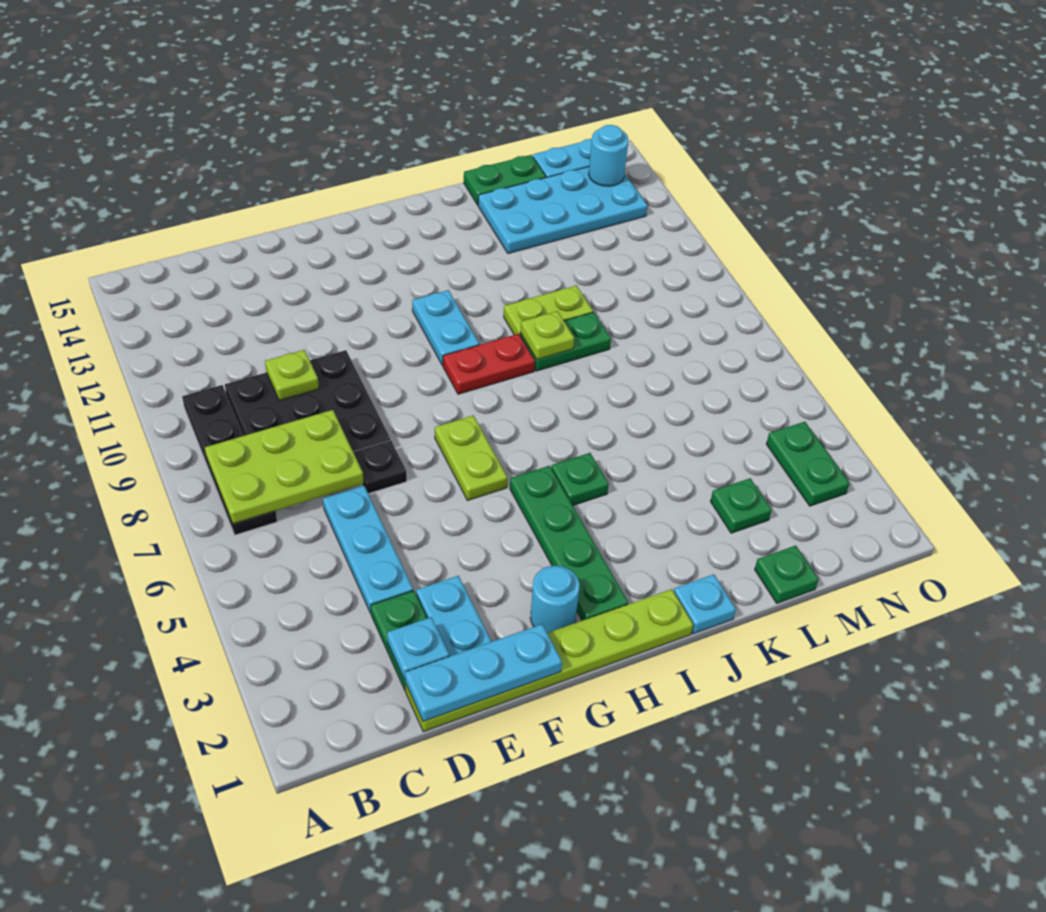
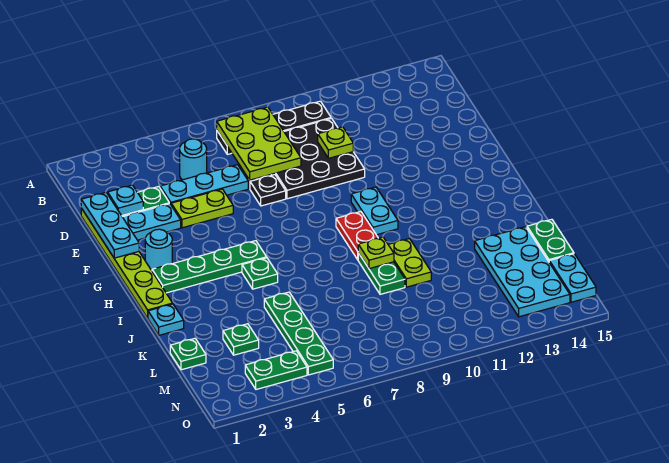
lime 1x2 plate [435,415,508,500] -> lime 1x2 plate moved to [171,189,233,228]
cyan 1x2 plate [412,290,479,365] -> cyan 1x2 plate turned to [351,187,398,235]
none -> green 1x4 plate [264,292,333,375]
cyan 1x1 round brick [589,125,628,186] -> cyan 1x1 round brick moved to [180,139,207,180]

